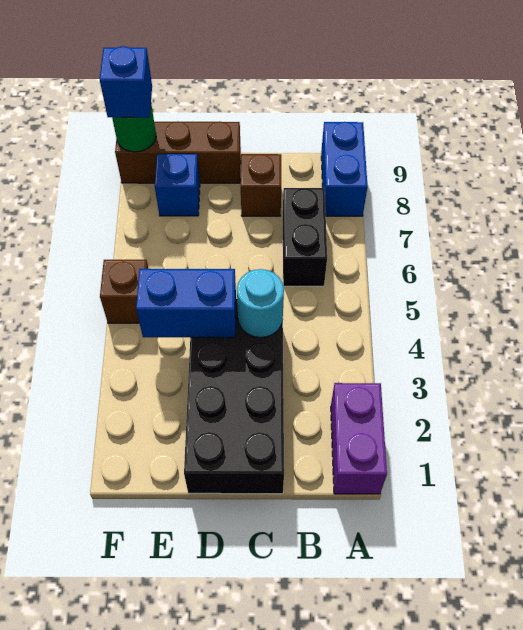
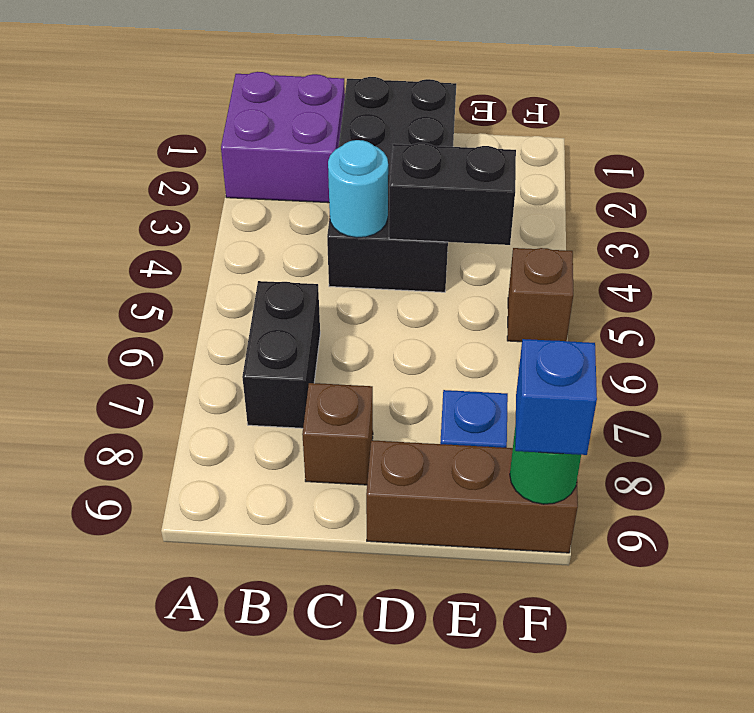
purple 1x2 brick [331,383,387,494] -> purple 2x2 brick [221,72,345,203]
blue 1x2 brick [321,122,367,216] -> none
blue 1x2 brick [136,269,236,338] -> black 1x2 brick [389,143,516,245]

